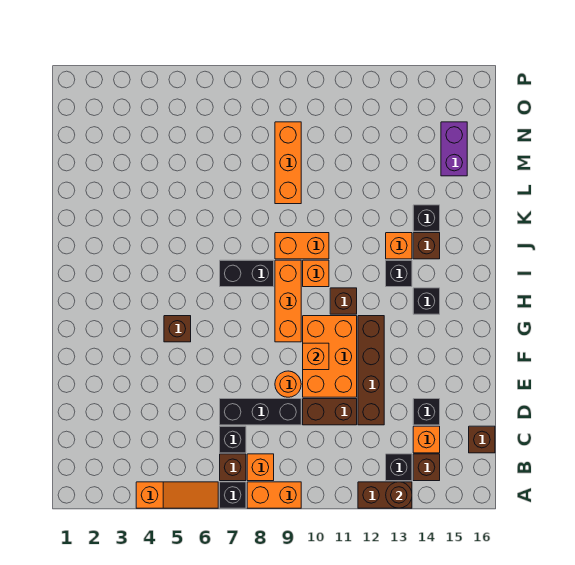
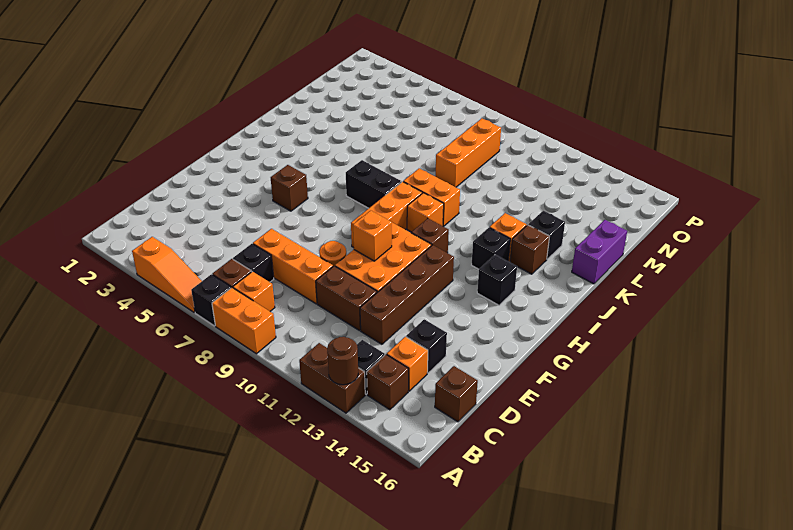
black 1x3 brick [220,399,301,425] -> orange 1x3 brick [253,229,333,304]
purple 1x2 brick [441,122,467,176] -> purple 1x2 brick moved to [572,220,627,284]

